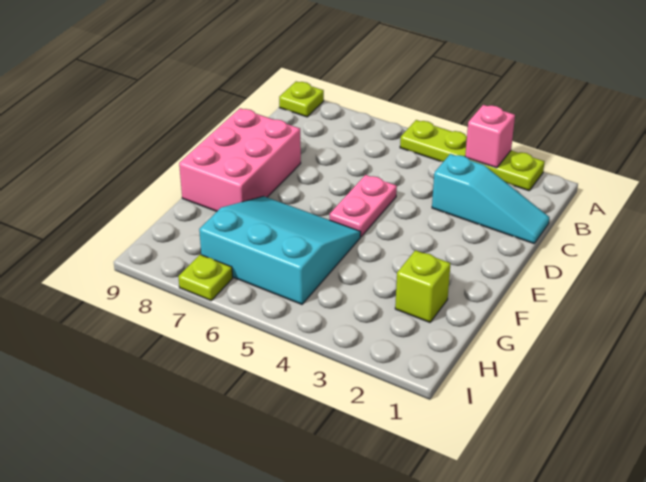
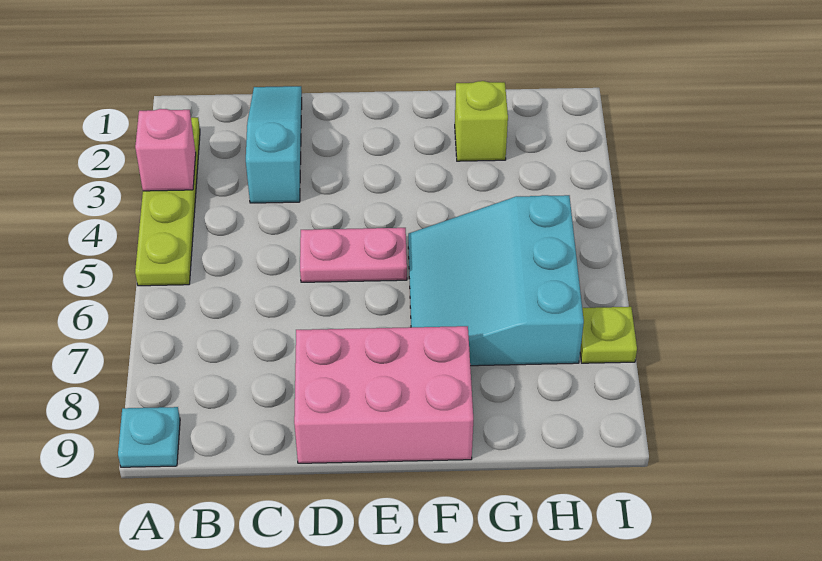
lime 1x1 plate [279,81,324,117] -> cyan 1x1 plate [118,407,180,467]

